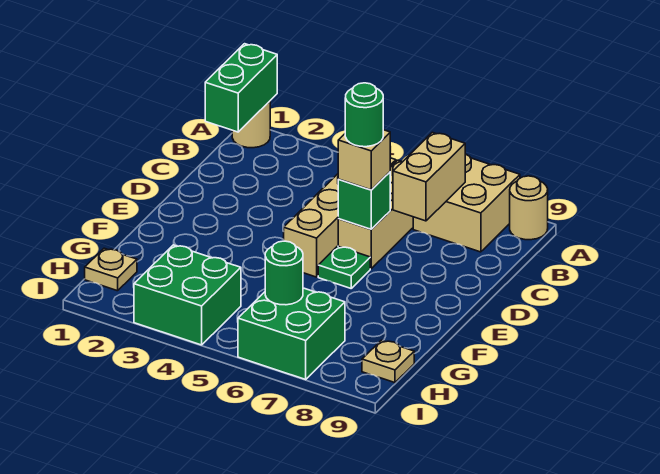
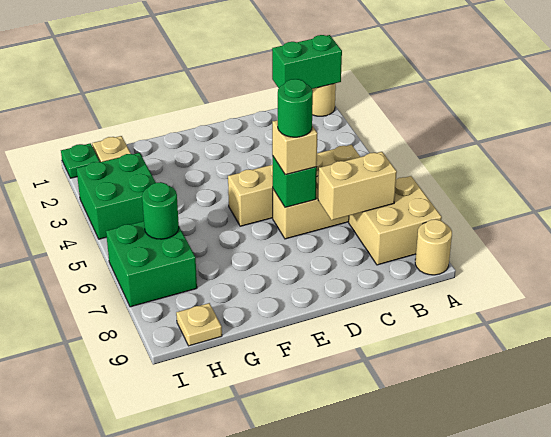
green 1x1 plate [318,246,370,288] -> green 1x1 plate moved to [61,143,100,178]

